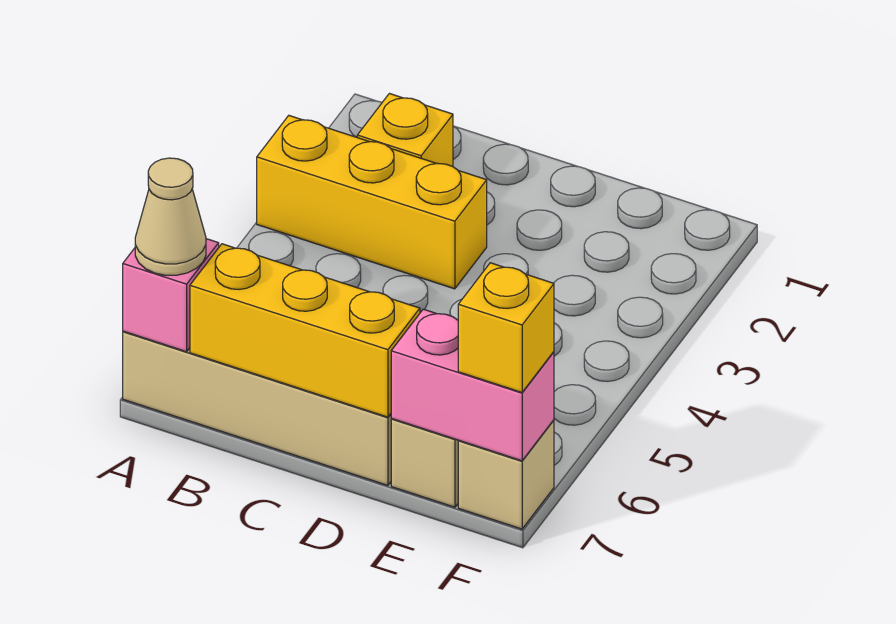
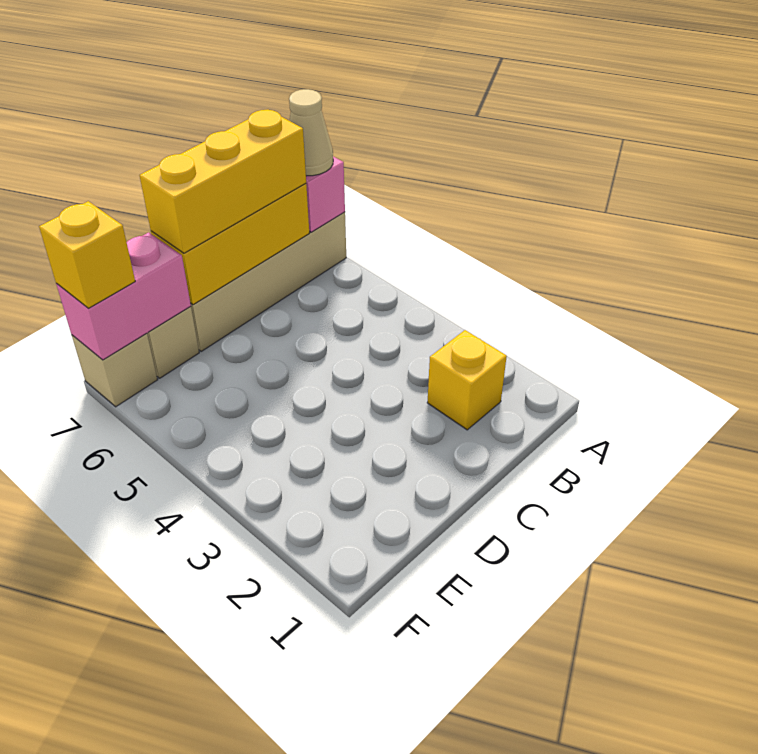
yellow 1x3 brick [257,116,487,289] -> yellow 1x3 brick moved to [140,110,306,253]

